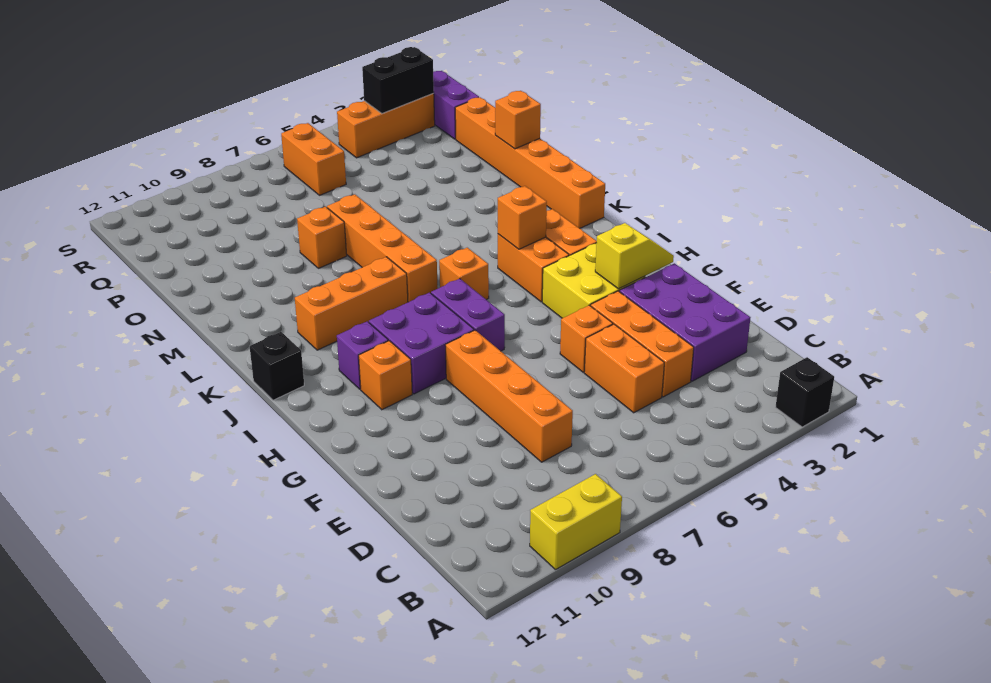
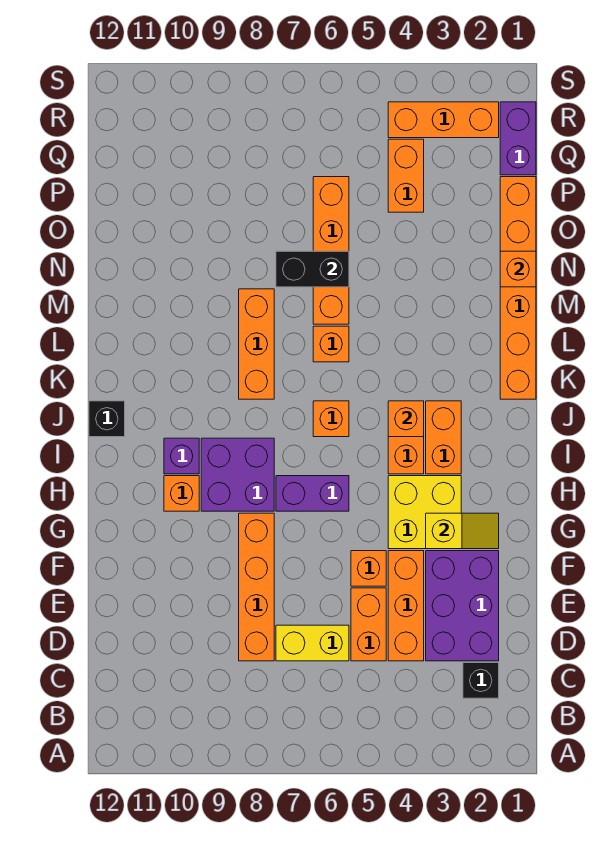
black 1x1 brick [776,357,834,427] -> black 1x1 brick moved to [463,663,499,698]
yellow 1x2 brick [530,474,622,570] -> yellow 1x2 brick moved to [276,625,349,661]
purple 1x2 brick [431,279,505,351] -> purple 1x2 brick turned to [276,476,349,511]
orange 1x4 brick [327,194,438,302] -> orange 1x4 brick moved to [313,177,349,324]
orange 1x3 brick [295,257,408,350] -> orange 1x3 brick turned to [239,289,274,399]
orange 1x1 brick [297,207,347,268] -> orange 1x1 brick moved to [313,326,349,362]
orange 1x2 brick [281,123,346,195] -> orange 1x2 brick moved to [388,139,424,212]
black 1x2 brick [362,47,434,114] -> black 1x2 brick moved to [276,251,349,287]

